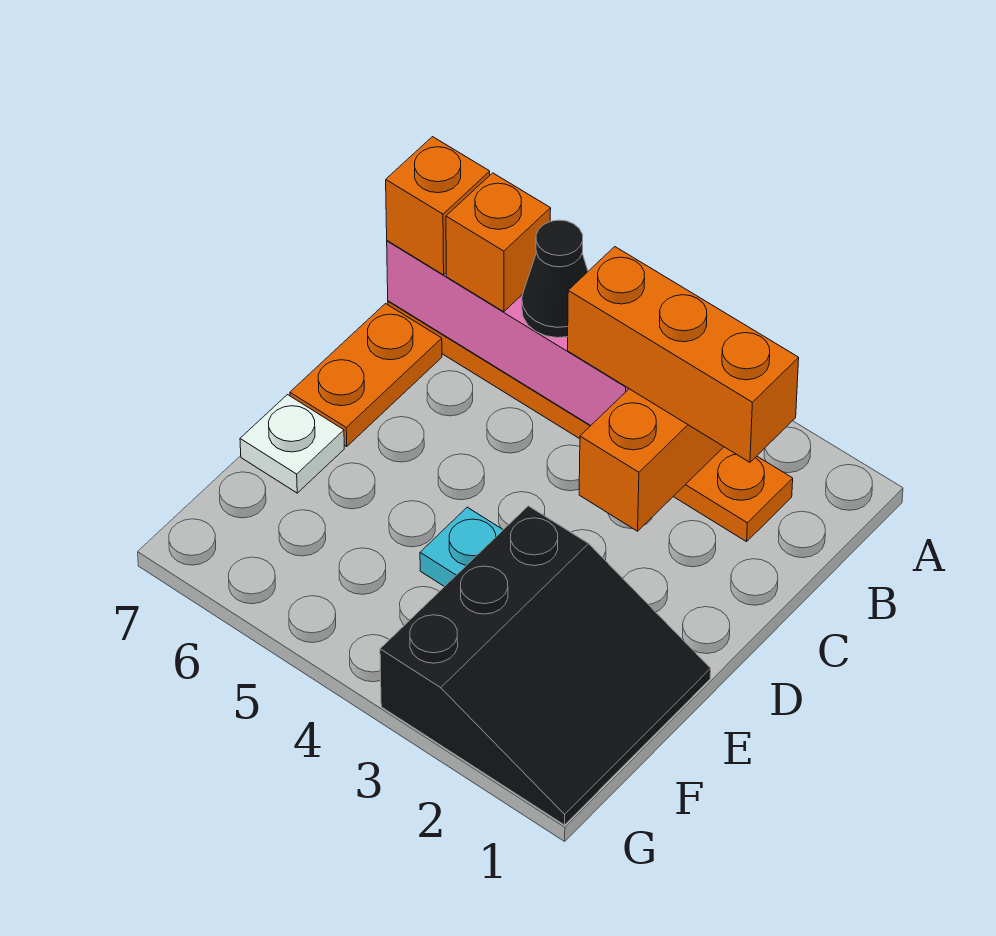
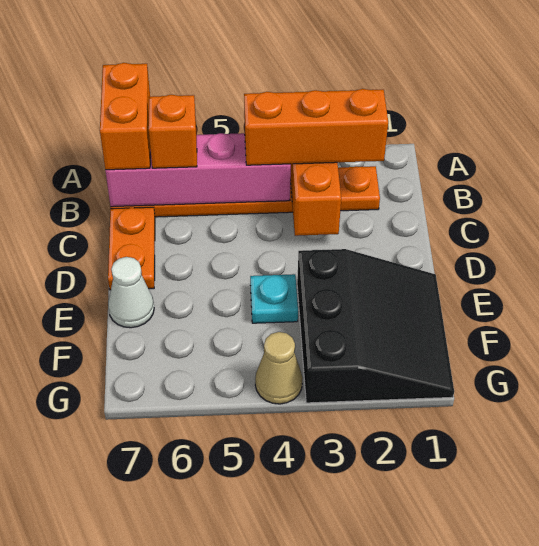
black 1x1 cone [522,220,588,338] -> none
orange 1x1 brick [386,137,490,275] -> orange 1x2 brick [100,63,150,170]
white 1x1 plate [240,395,344,493] -> white 1x1 cone [108,257,154,328]
none -> tan 1x1 cone [255,332,303,404]

